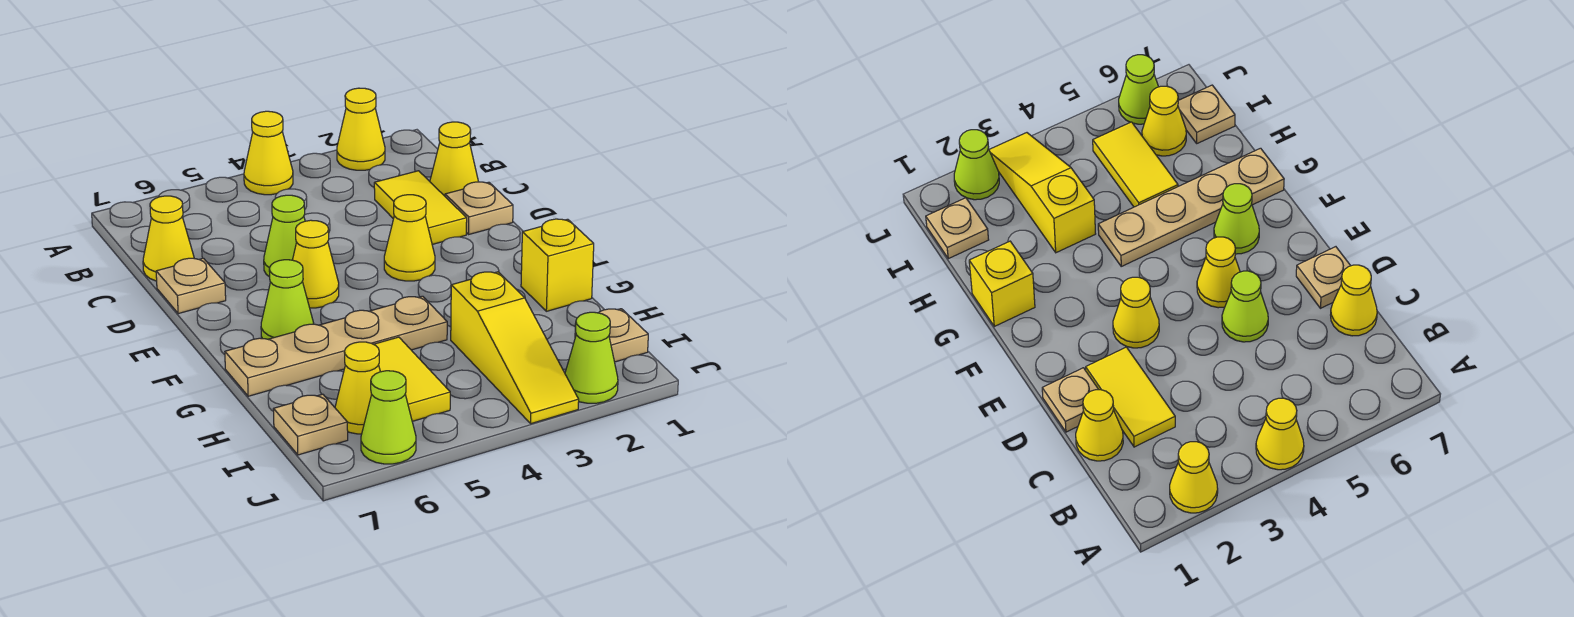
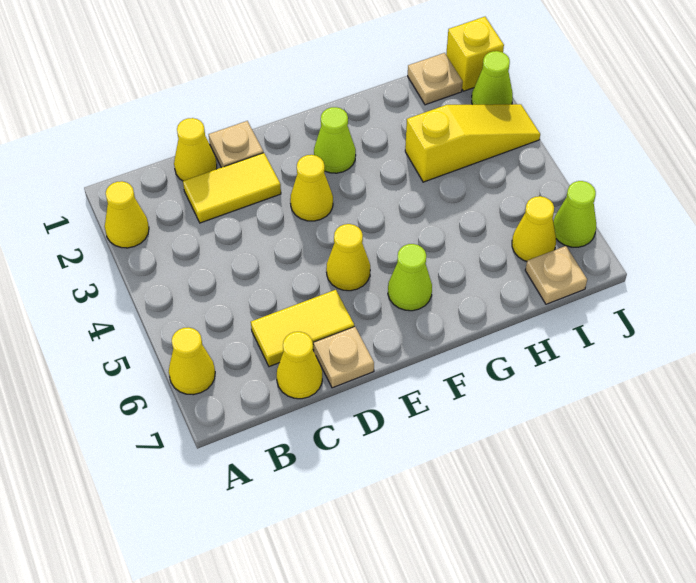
yellow 1x1 cone [244,111,293,195] -> yellow 1x1 cone moved to [169,327,215,395]
lime 1x1 cone [264,195,305,277] -> lime 1x1 cone moved to [314,107,356,173]
yellow 1x1 brick [521,219,594,311] -> yellow 1x1 brick moved to [446,17,504,91]
tan 1x4 plate [225,296,447,396] -> none
yellow 1x2 tile [374,337,450,421] -> yellow 1x2 tile moved to [251,290,354,367]

